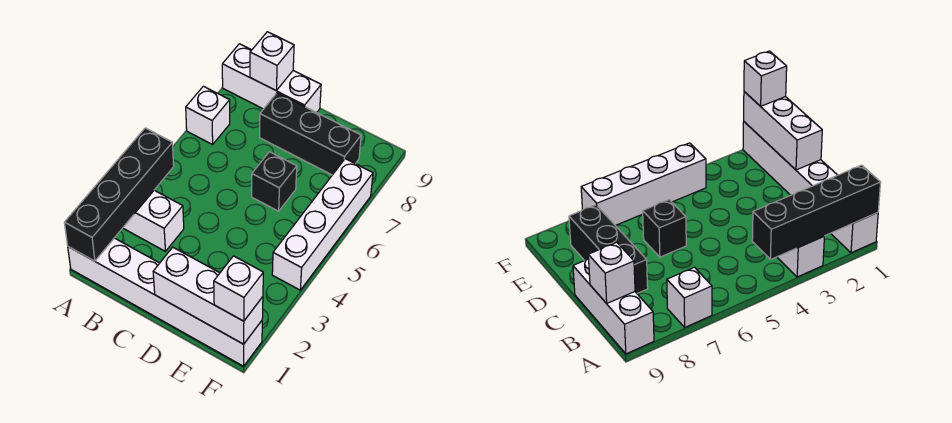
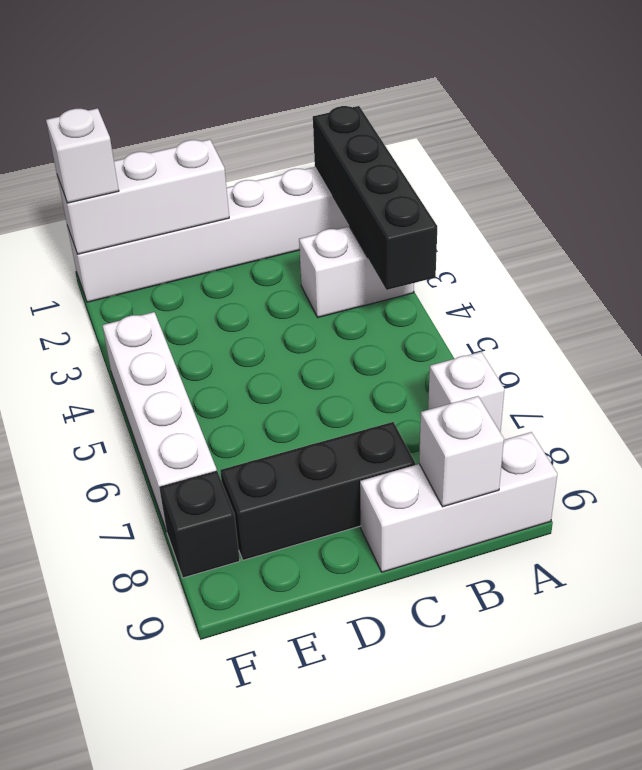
black 1x1 brick [252,152,297,211] -> black 1x1 brick moved to [159,471,240,578]

